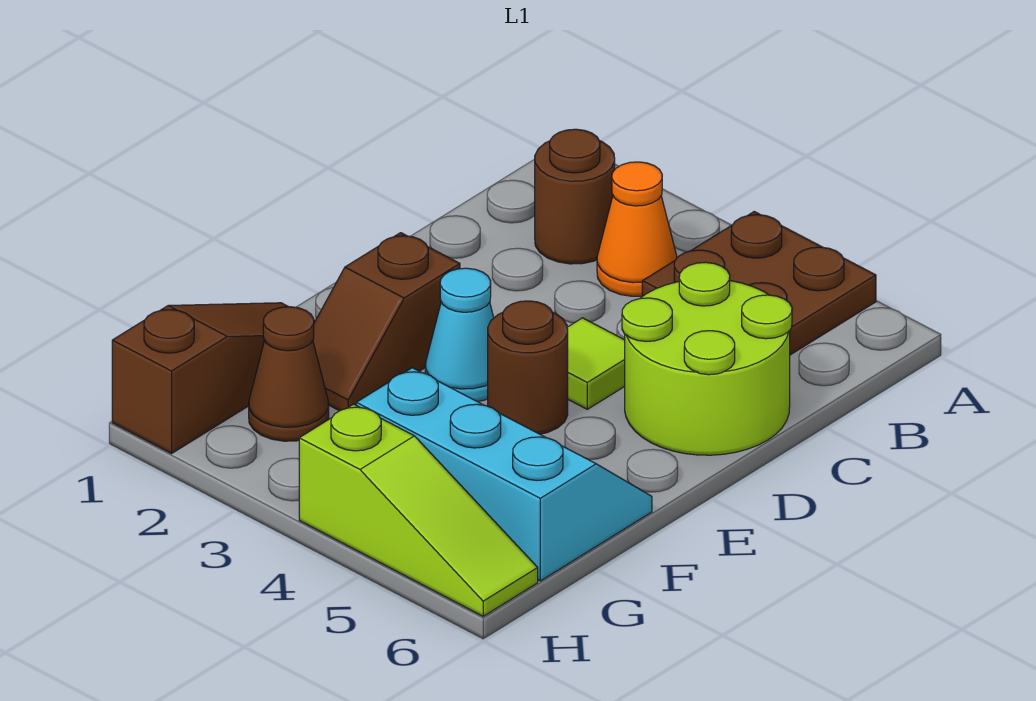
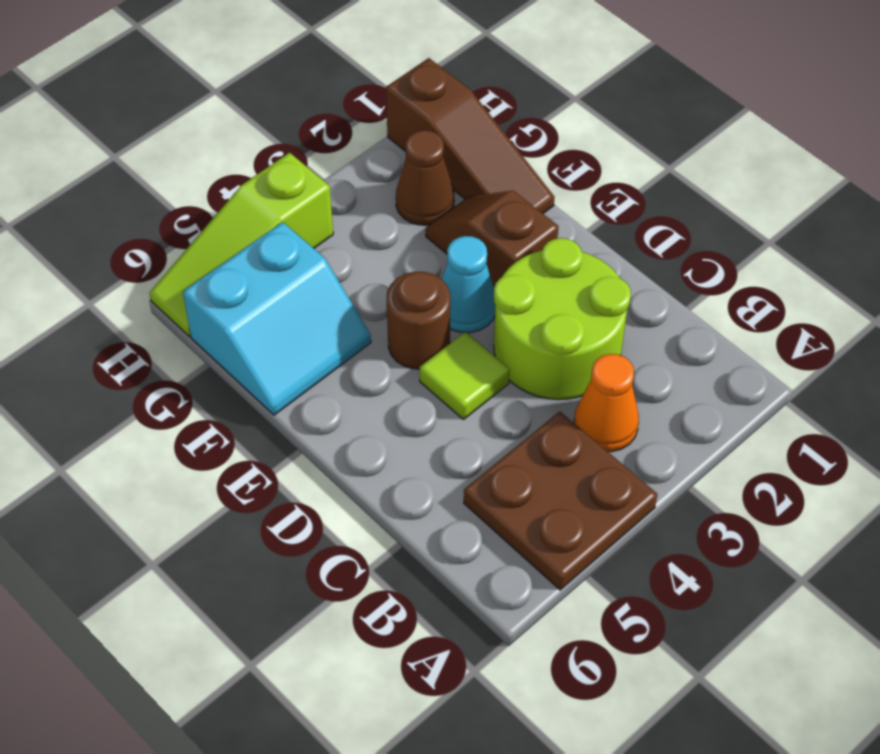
brown 1x1 round brick [535,129,615,264] -> none
lime 2x2 round brick [622,262,792,455] -> lime 2x2 round brick moved to [494,238,631,400]
cyan 2x3 slope [356,368,652,581] -> cyan 2x2 slope [183,222,371,415]

